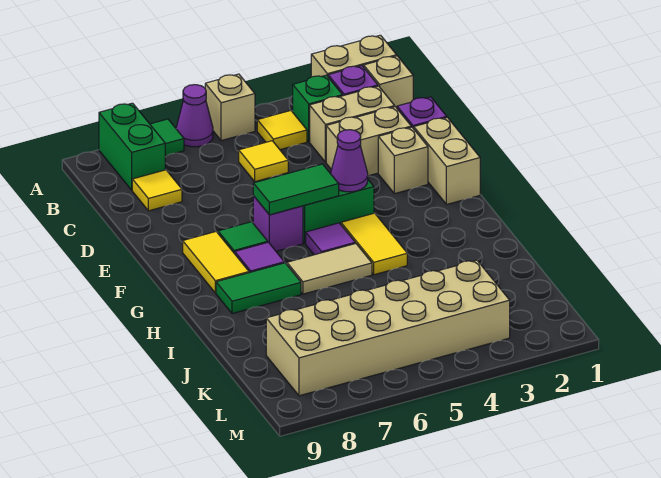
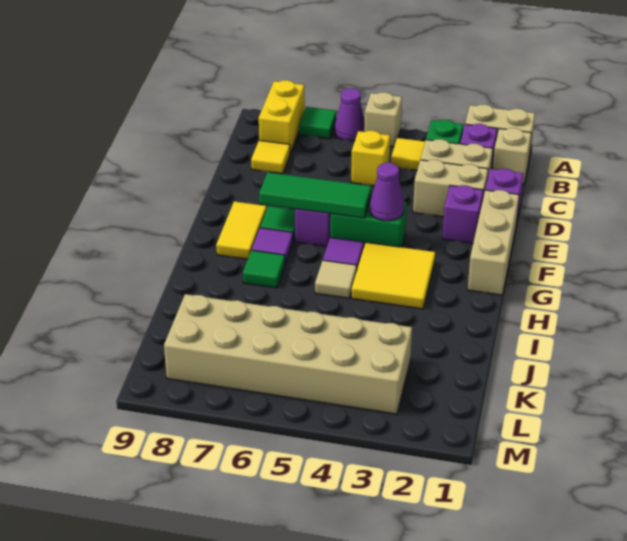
green 1x2 brick [99,103,165,190] -> yellow 1x2 brick [259,80,305,154]
yellow 1x1 tile [239,141,288,182] -> yellow 1x1 brick [351,131,390,186]
tan 1x2 brick [414,117,480,205] -> tan 1x3 brick [468,190,519,295]
tan 1x1 brick [378,127,428,194] -> purple 1x1 brick [442,185,483,243]
green 1x2 tile [253,164,339,215] -> green 1x3 tile [259,172,371,218]
yellow 1x2 tile [341,213,407,275] -> yellow 2x2 tile [352,242,435,309]
tan 1x2 tile [287,243,372,294] -> tan 1x1 tile [315,260,357,298]
green 1x2 tile [216,263,301,314] -> green 1x1 tile [243,250,285,288]

